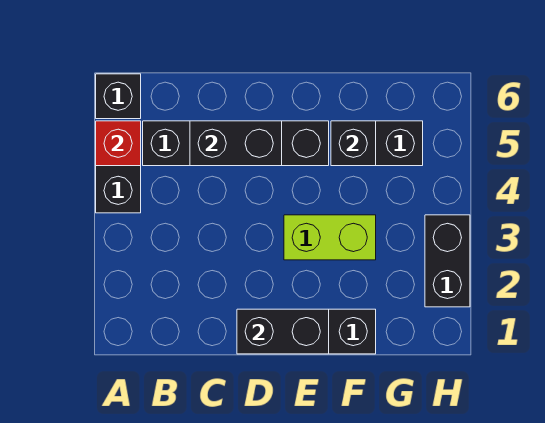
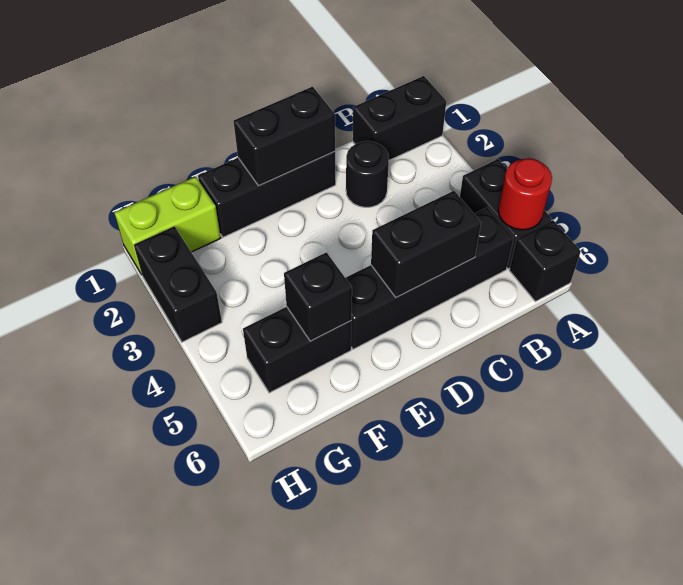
none -> black 1x2 brick [353,76,446,160]
red 1x1 brick [96,121,141,166] -> red 1x1 round brick [498,158,552,230]
none -> black 1x1 round brick [346,141,389,207]
lime 1x2 brick [284,215,376,260] -> lime 1x2 brick moved to [114,176,221,275]

